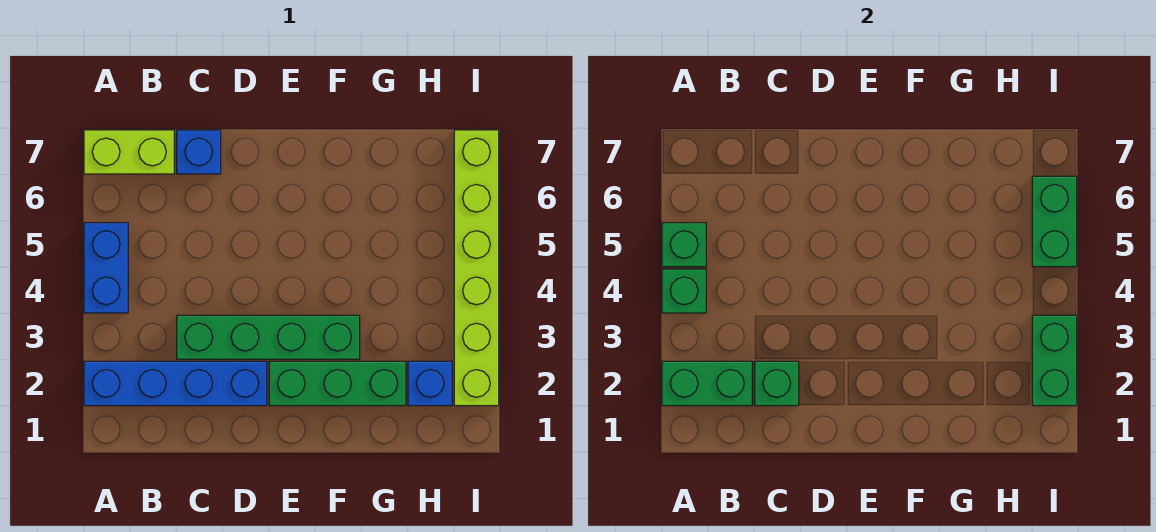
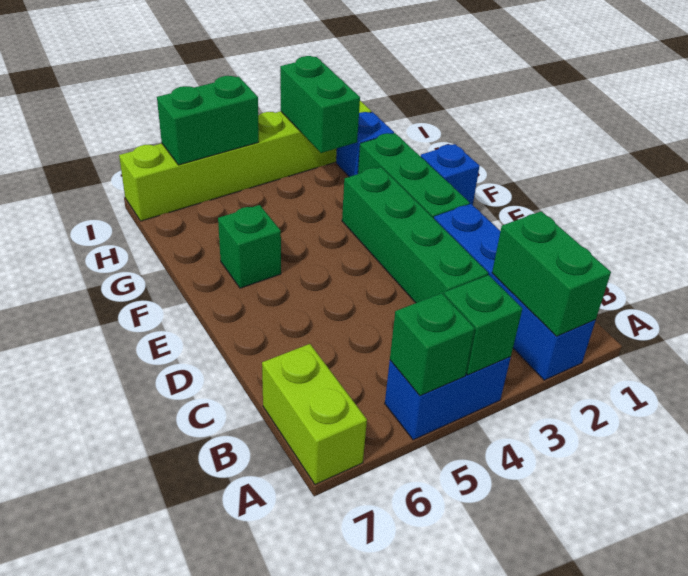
green 1x1 brick [755,361,799,406] -> green 1x1 brick moved to [218,205,281,288]
blue 1x1 brick [177,130,221,174] -> blue 1x1 brick moved to [420,144,480,205]
green 1x2 brick [1032,315,1077,406] -> green 1x2 brick turned to [280,56,360,153]

